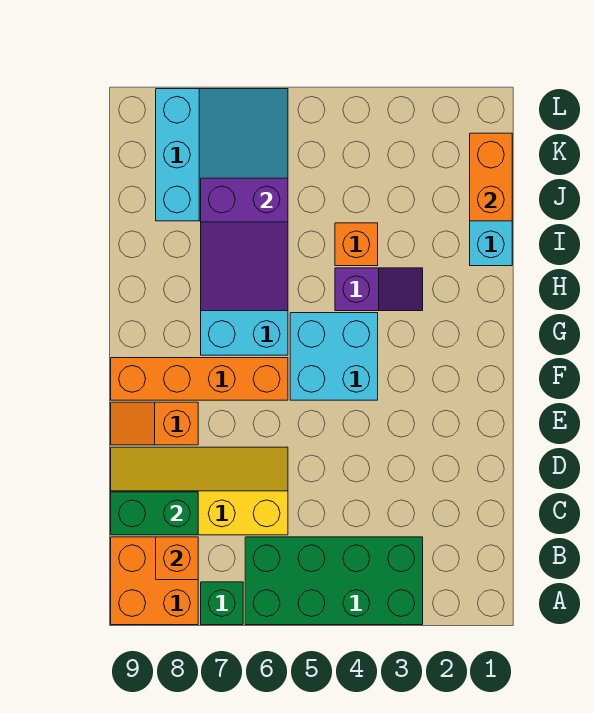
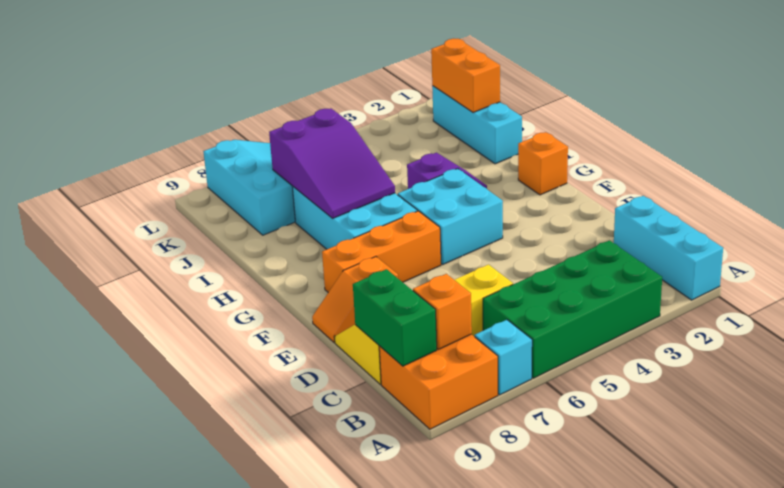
none -> cyan 1x3 brick [614,196,723,300]
green 1x1 brick [201,582,243,625] -> cyan 1x1 brick [475,320,532,395]
green 1x2 brick [111,492,198,535] -> green 1x2 brick turned to [353,269,437,366]
orange 1x4 brick [111,358,288,400] -> orange 1x3 brick [322,211,441,292]
orange 1x1 brick [335,223,378,266] -> orange 1x1 brick moved to [518,132,568,195]

